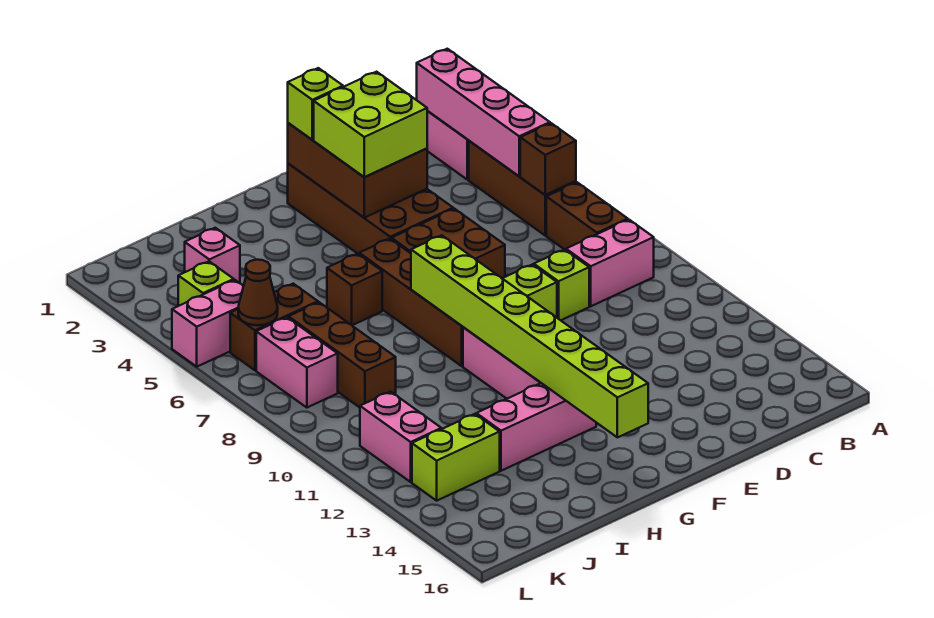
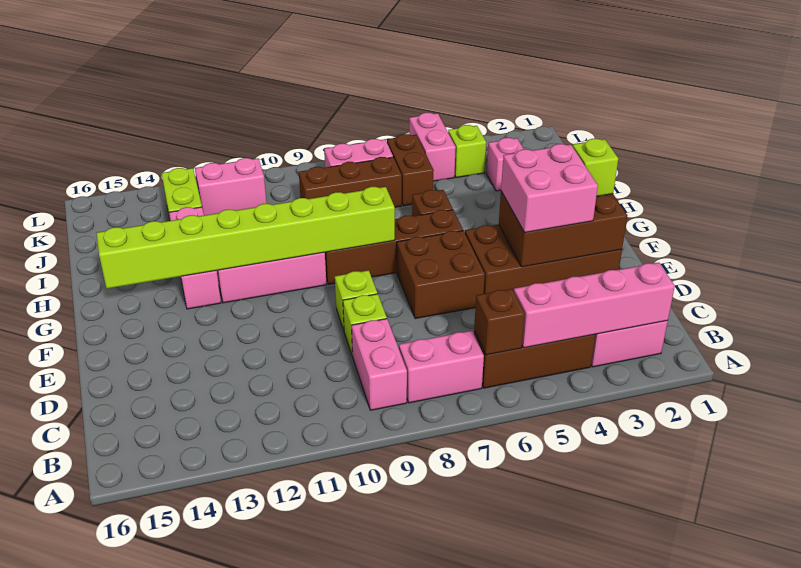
brown 1x2 brick [546,182,628,250] -> pink 1x2 brick [399,331,484,403]
lime 2x2 brick [314,72,427,177] -> pink 2x2 brick [501,144,598,232]
brown 1x1 cone [238,260,278,325] -> none

